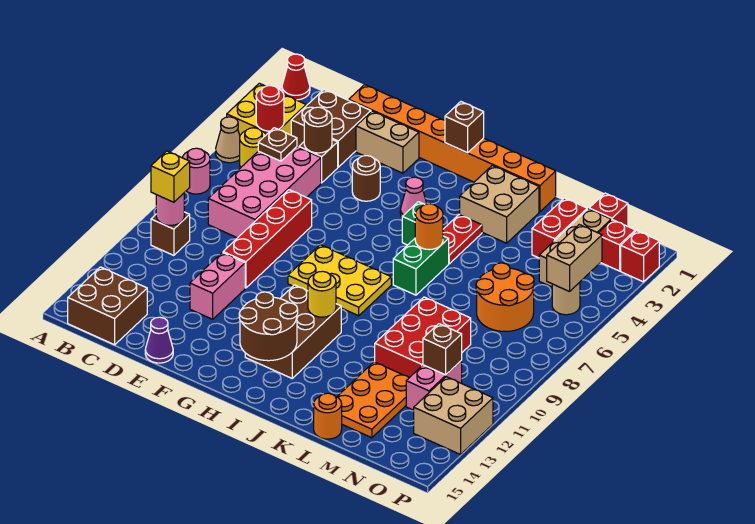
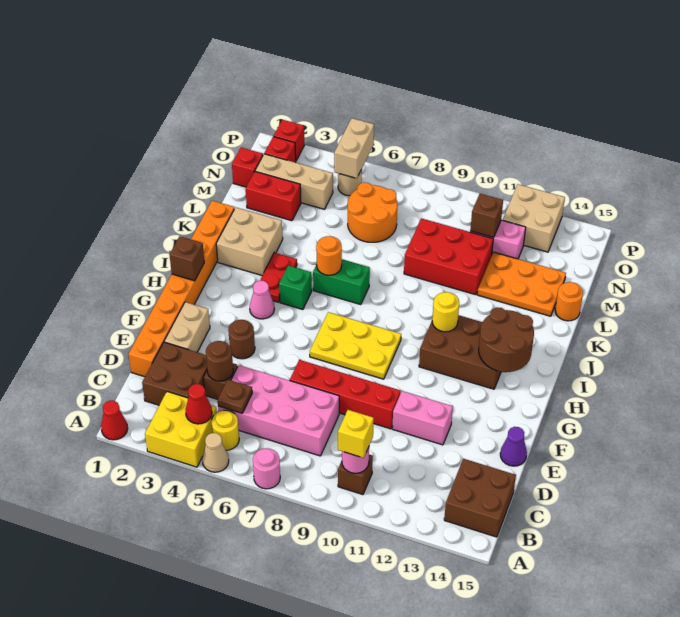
red 1x1 round brick [256,86,284,131] -> red 1x1 cone [186,384,212,424]
yellow 2x3 plate [288,245,391,316] -> yellow 2x3 plate turned to [310,312,401,379]
red 1x2 plate [443,215,482,264] -> red 1x2 plate turned to [260,253,297,302]
tan 1x2 brick [547,225,602,292] -> tan 1x2 brick turned to [334,118,374,178]

